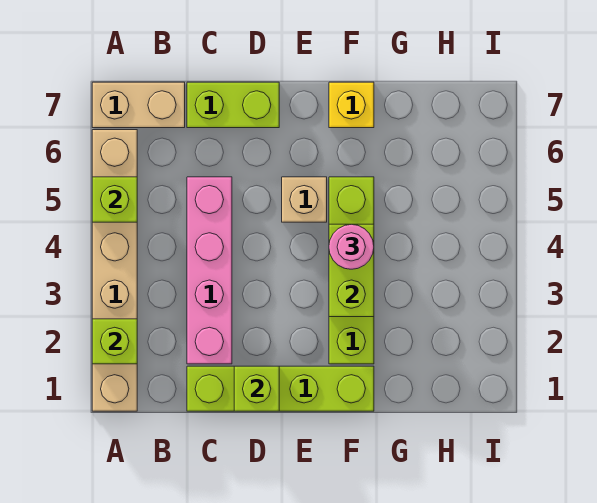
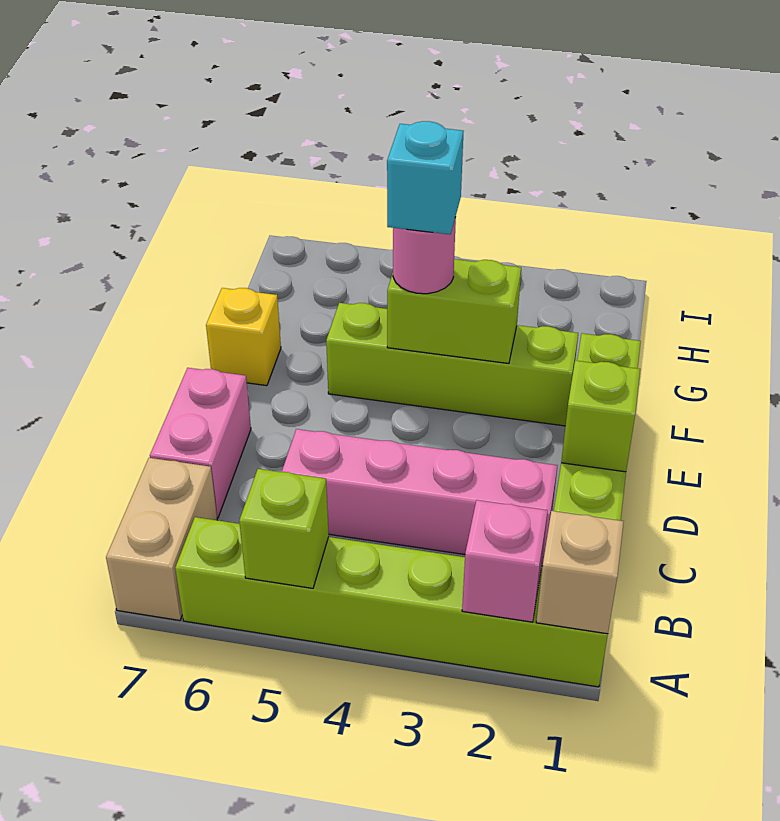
tan 1x6 brick [92,130,137,411] -> lime 1x6 brick [175,517,608,687]
lime 1x1 brick [92,319,137,364] -> pink 1x1 brick [462,500,547,622]
lime 1x2 brick [187,82,279,128] -> pink 1x2 brick [150,368,251,518]
tan 1x1 brick [282,177,327,222] -> tan 1x1 brick moved to [536,511,624,634]
none -> cyan 1x1 brick [387,121,464,234]

